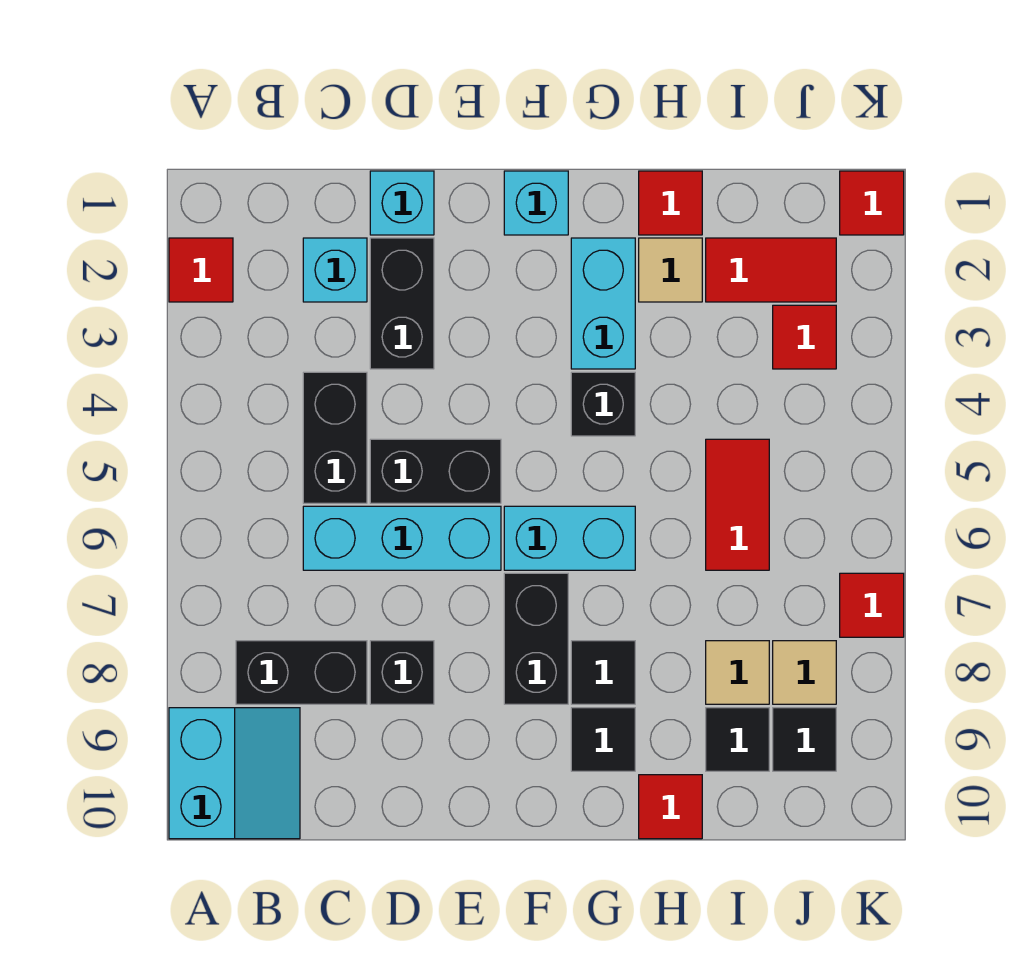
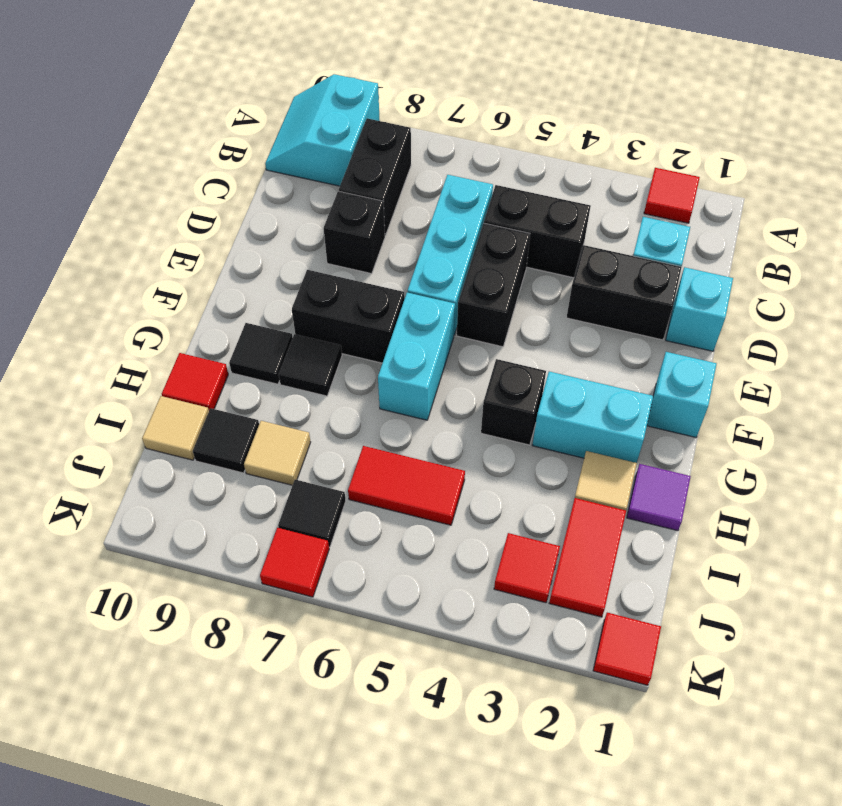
cyan 2x2 slope [169,708,300,839] -> cyan 2x2 slope turned to [265,74,380,186]
red 1x1 tile [639,171,702,235] -> purple 1x1 tile [627,464,691,531]
tan 1x1 tile [773,641,836,704] -> tan 1x1 tile moved to [142,396,209,460]
black 1x1 tile [773,708,836,771] -> black 1x1 tile moved to [278,480,346,547]

